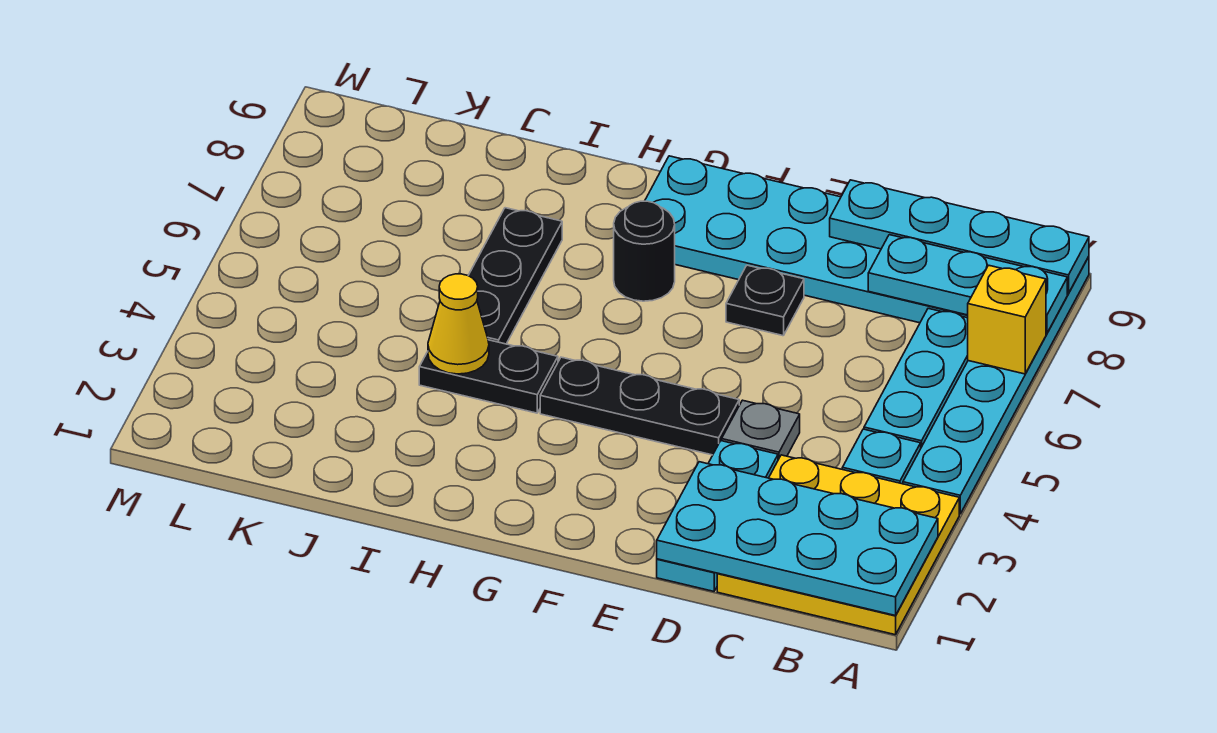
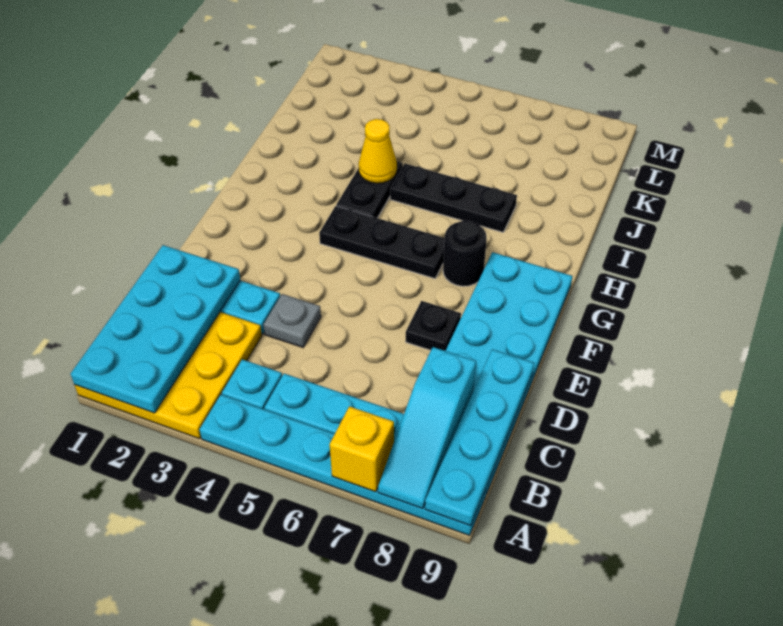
cyan 1x3 plate [868,235,1067,334] -> cyan 1x3 slope [378,347,476,509]
black 1x3 plate [540,357,739,455] -> black 1x3 plate turned to [319,206,445,279]

